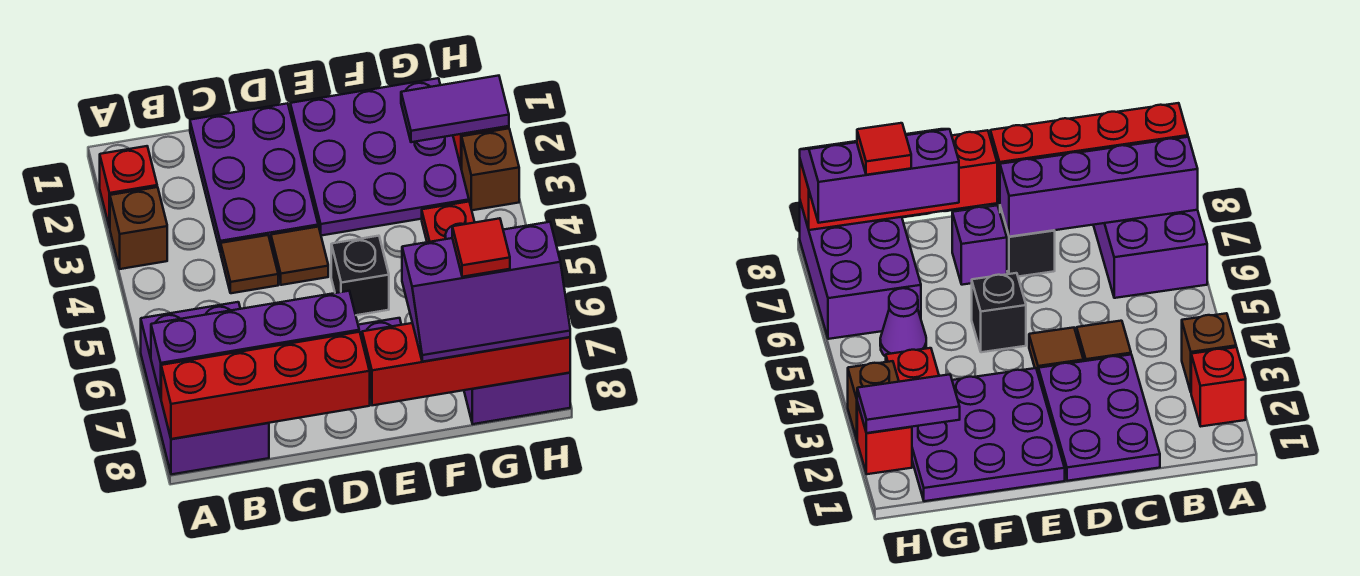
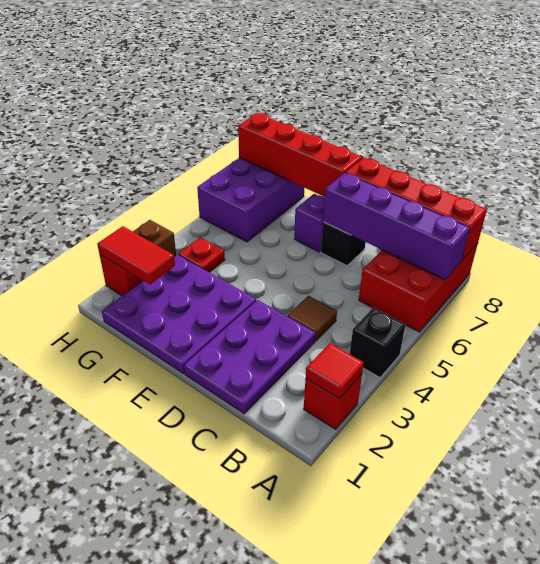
brown 1x1 brick [110,187,167,269] -> none
purple 2x3 brick [141,302,269,474] -> red 2x3 brick [359,243,478,332]
brown 1x1 tile [271,227,328,285] -> none
black 1x1 brick [331,236,389,315] -> black 1x1 brick moved to [350,308,406,378]
purple 2x3 slope [402,222,570,362] -> none
purple 1x2 tile [401,76,509,142] -> red 1x2 tile [97,226,175,285]
purple 1x1 cone [880,288,926,357] -> none
red 1x1 tile [452,218,510,277] -> red 1x1 tile moved to [306,343,364,398]

